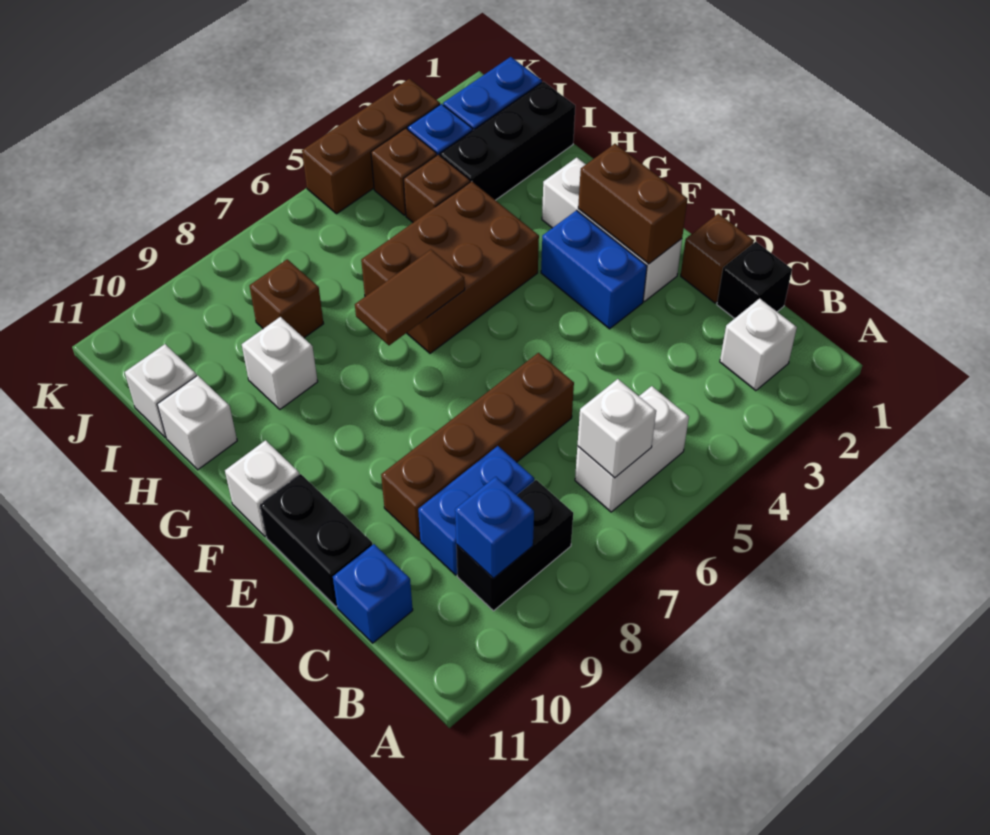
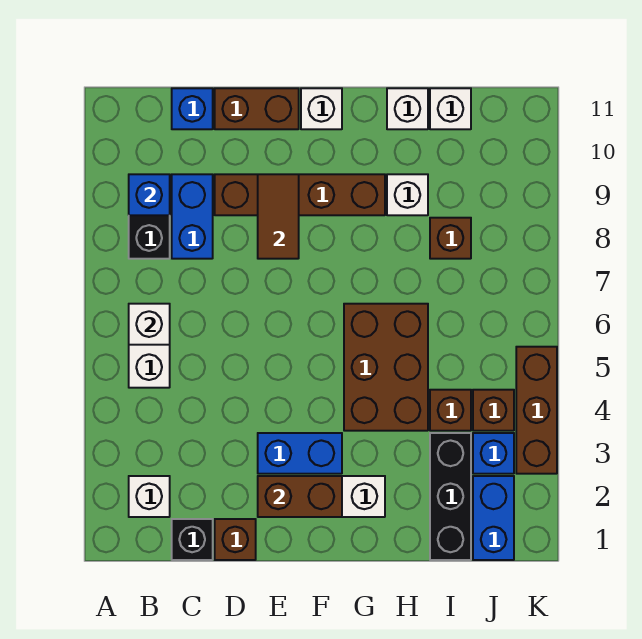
brown 1x4 brick [381,353,574,540] -> brown 1x4 brick turned to [215,174,385,215]
black 1x2 brick [260,474,372,607] -> brown 1x2 brick [215,88,299,129]
brown 1x2 tile [355,250,465,345] -> brown 1x2 tile moved to [258,174,299,259]

